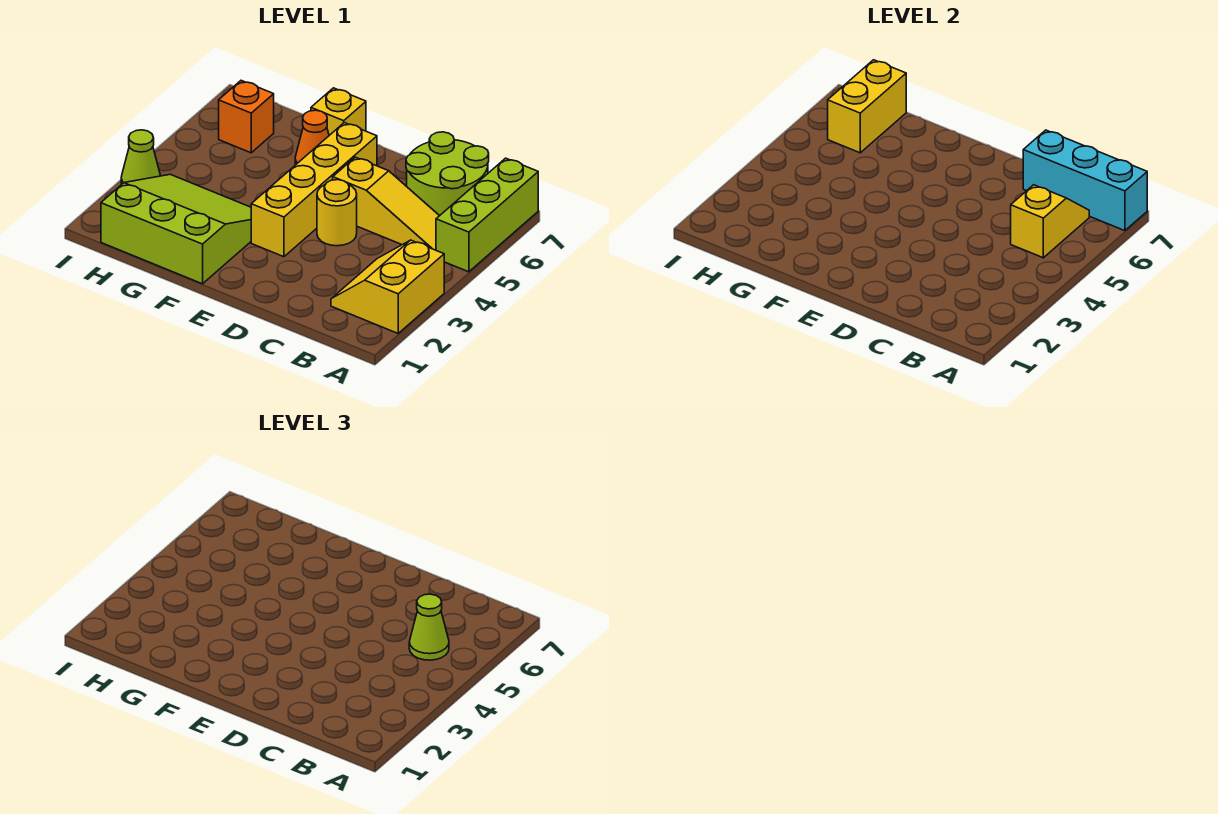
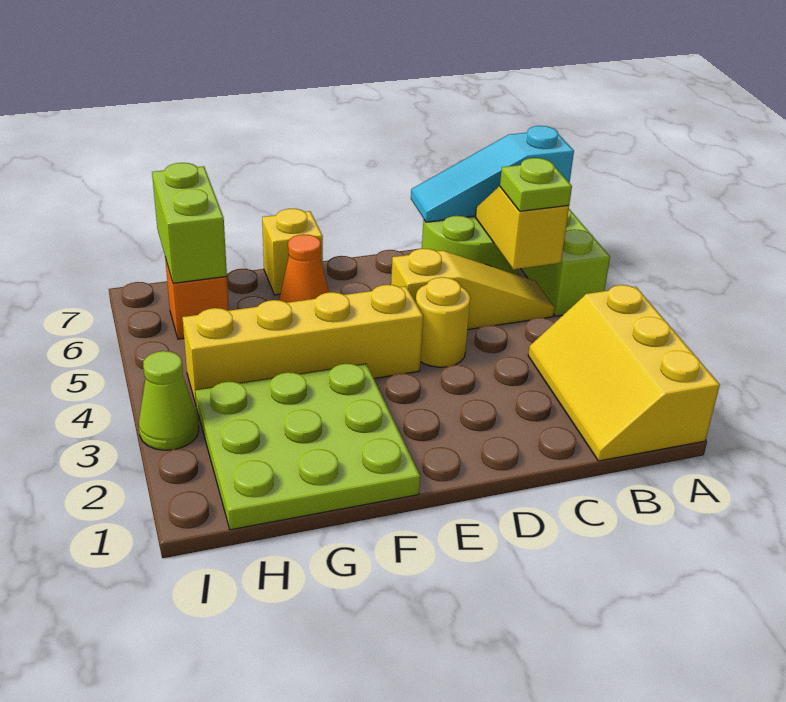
yellow 2x2 slope [331,240,444,333] -> yellow 2x3 slope [528,285,720,461]
cyan 1x3 brick [1023,130,1147,231] -> cyan 1x3 slope [411,126,574,222]
lime 1x1 cone [409,594,449,660] -> lime 1x1 plate [500,158,572,211]
yellow 1x4 brick [251,123,377,257] -> yellow 1x4 brick turned to [182,285,423,404]
lime 3x3 slope [101,174,251,284] -> lime 3x3 plate [195,364,420,530]
yellow 1x2 brick [828,60,906,153] -> lime 1x2 brick [152,163,227,283]

